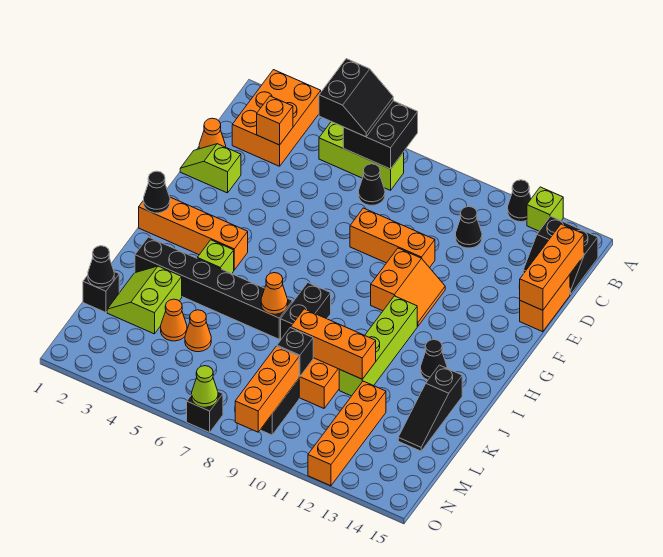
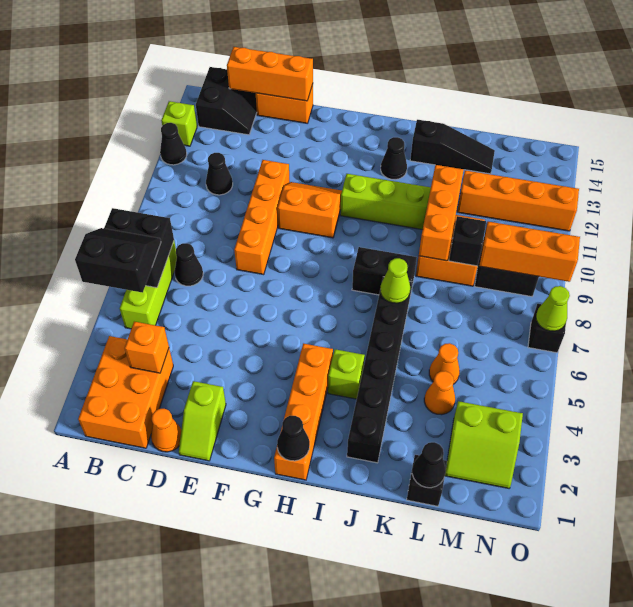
orange 2x3 brick [232,70,321,166] -> orange 2x3 brick turned to [78,336,173,448]
orange 1x3 brick [350,208,435,268] -> orange 1x4 brick [234,160,290,275]
orange 1x1 cone [261,273,288,314] -> lime 1x1 cone [380,258,410,303]
lime 2x2 slope [107,266,182,334] -> lime 2x2 slope moved to [445,401,523,488]

